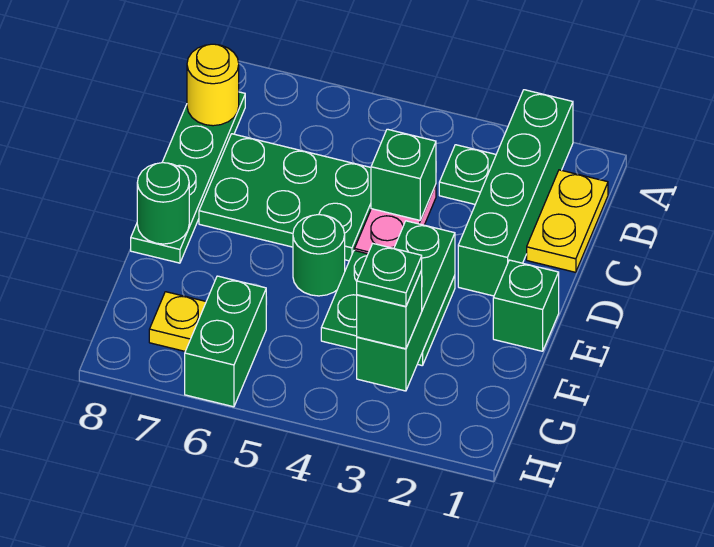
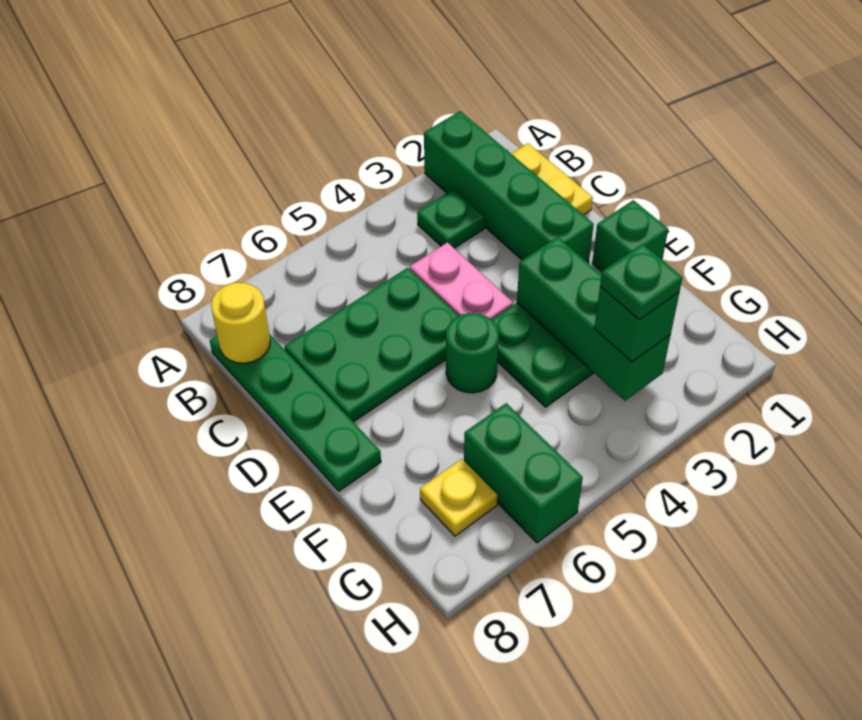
green 1x1 brick [371,129,436,220] -> none
green 1x1 round brick [137,163,189,244] -> none

